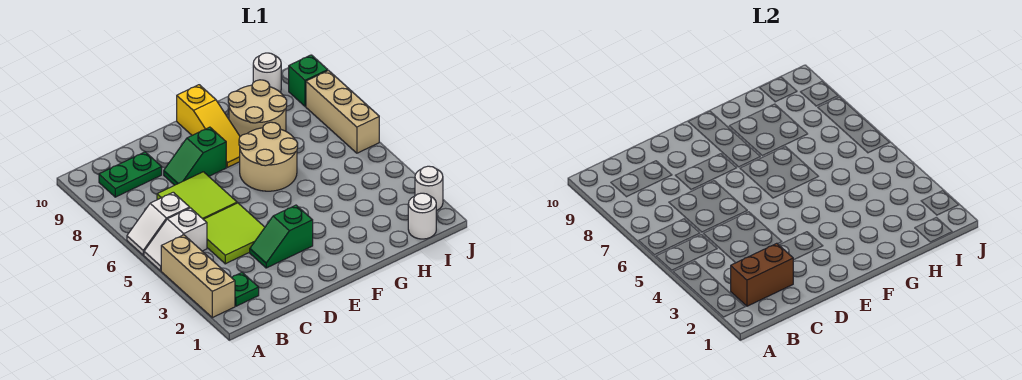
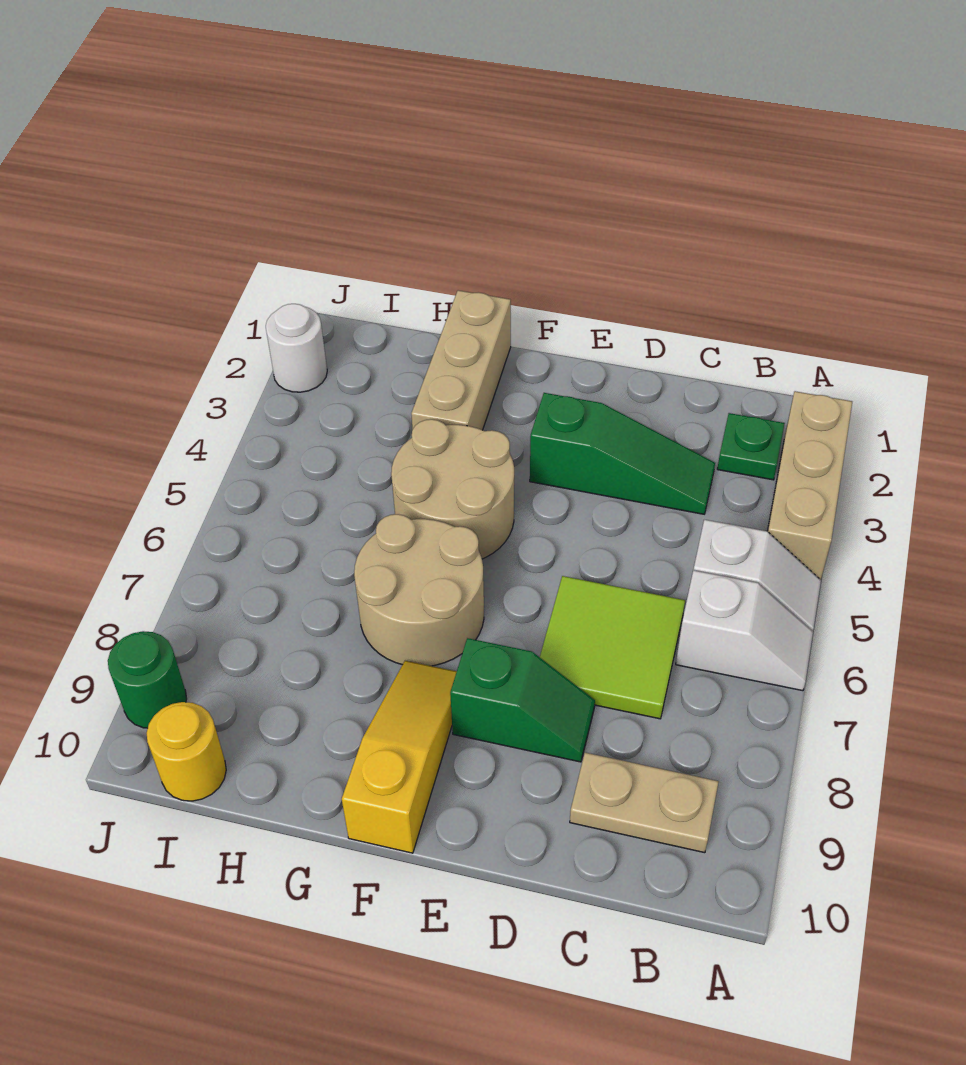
brown 1x2 brick [731,243,793,306] -> none
green 1x2 plate [99,152,162,197] -> tan 1x2 plate [570,753,719,853]
lime 2x2 tile [203,203,265,264] -> none
green 1x2 slope [250,205,313,268] -> green 1x3 slope [530,393,715,514]
tan 2x2 round brick [228,80,287,136] -> tan 2x2 round brick moved to [391,419,514,559]
white 1x1 round brick [408,193,436,239] -> none
white 1x1 round brick [253,53,281,92] -> yellow 1x1 round brick [147,702,226,801]
tan 1x3 brick [306,71,379,153] -> tan 1x3 brick moved to [411,290,511,430]
green 1x1 brick [289,55,328,107] -> green 1x1 round brick [108,631,187,728]

